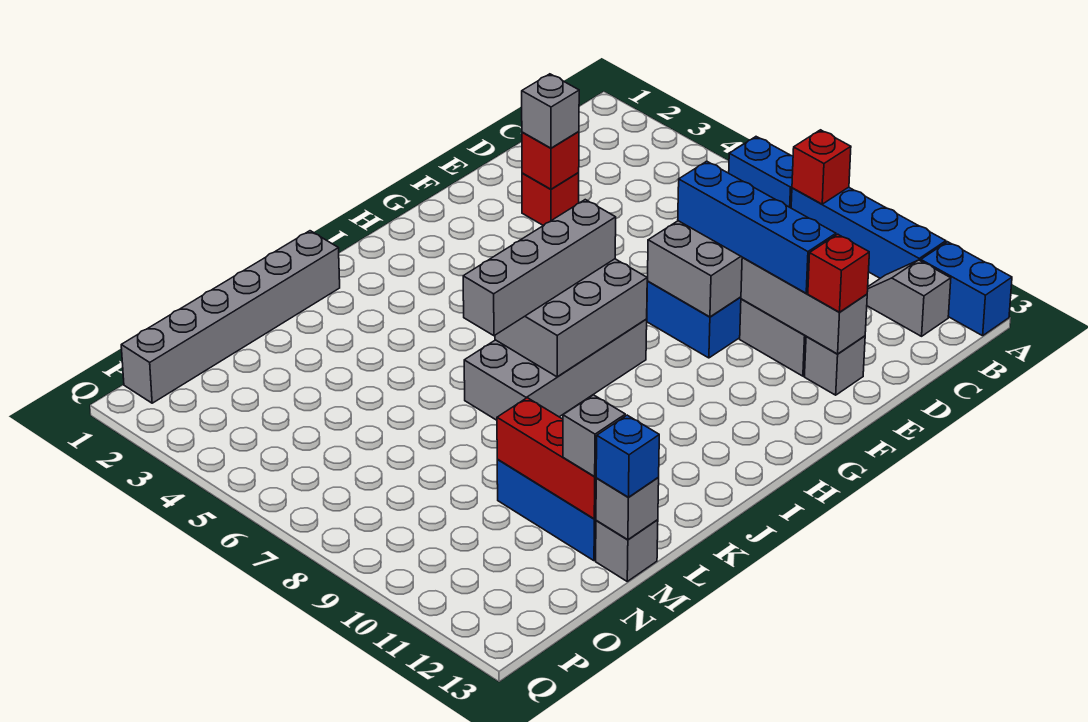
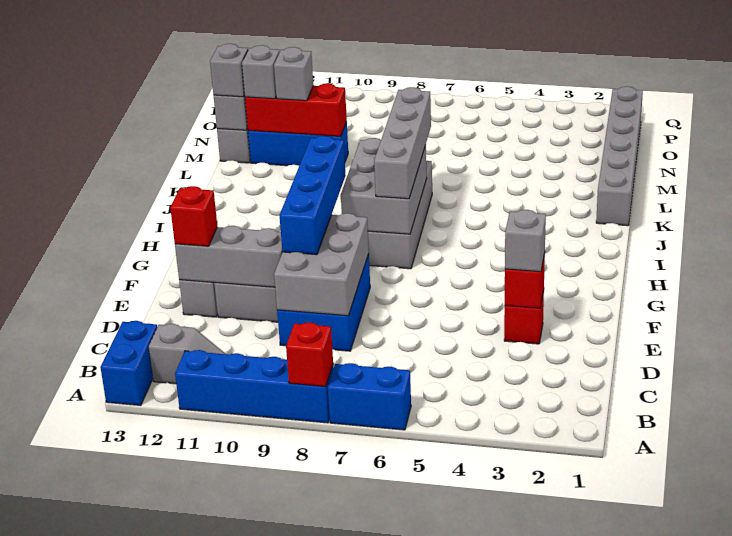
blue 1x2 brick [921,242,1012,336] -> blue 1x2 brick turned to [100,321,157,406]
blue 1x4 brick [678,161,836,293] -> blue 1x4 brick turned to [279,136,346,255]
none -> grey 1x1 brick [274,47,313,101]
blue 1x1 brick [596,415,659,497] -> grey 1x1 brick [210,44,248,97]

